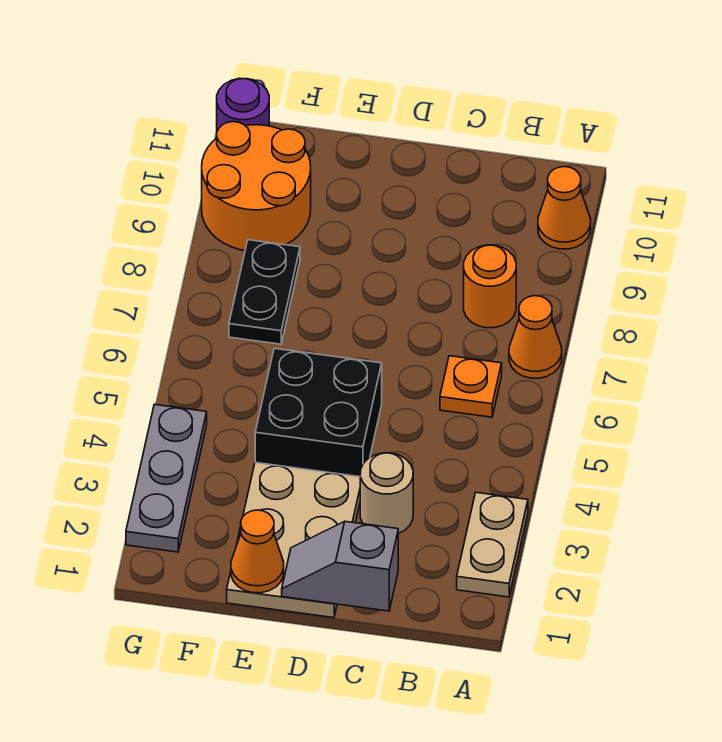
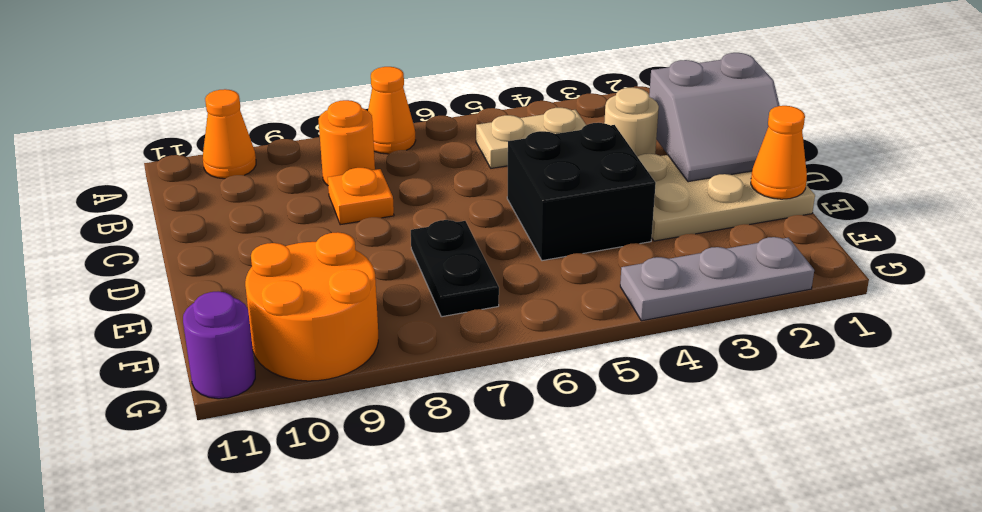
tan 1x2 plate [457,493,528,597] -> tan 1x2 plate moved to [476,108,586,168]
orange 1x1 plate [440,356,502,417] -> orange 1x1 plate moved to [328,168,394,225]
grey 1x2 slope [282,521,398,611] -> grey 2x2 slope [649,53,780,182]
black 1x2 plate [229,240,300,344] -> black 1x2 plate turned to [411,220,499,317]

